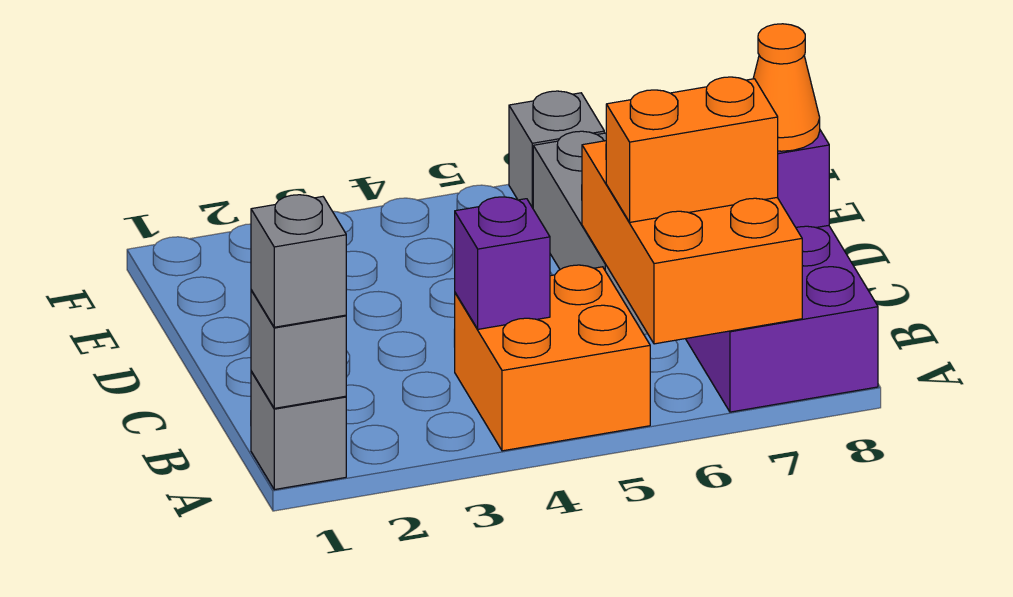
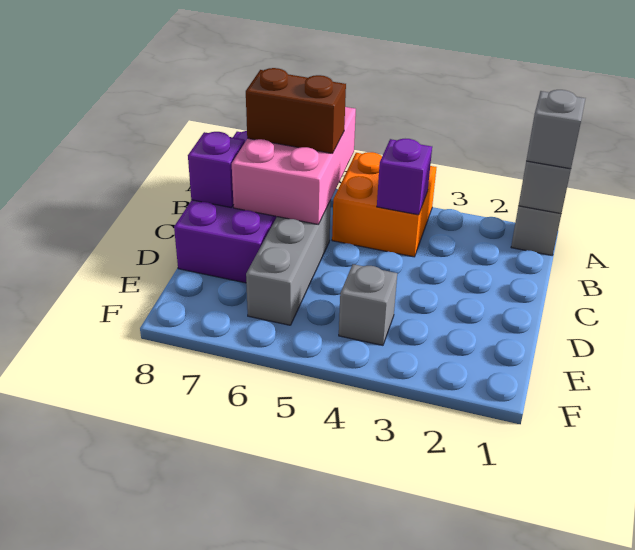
orange 2x3 brick [582,141,802,344] -> pink 2x3 brick [232,107,356,225]
orange 1x2 brick [606,77,778,222] -> brown 1x2 brick [246,68,346,154]
orange 1x1 cone [753,24,820,151] -> none
grey 1x1 brick [509,91,604,208] -> grey 1x1 brick moved to [339,264,397,345]

